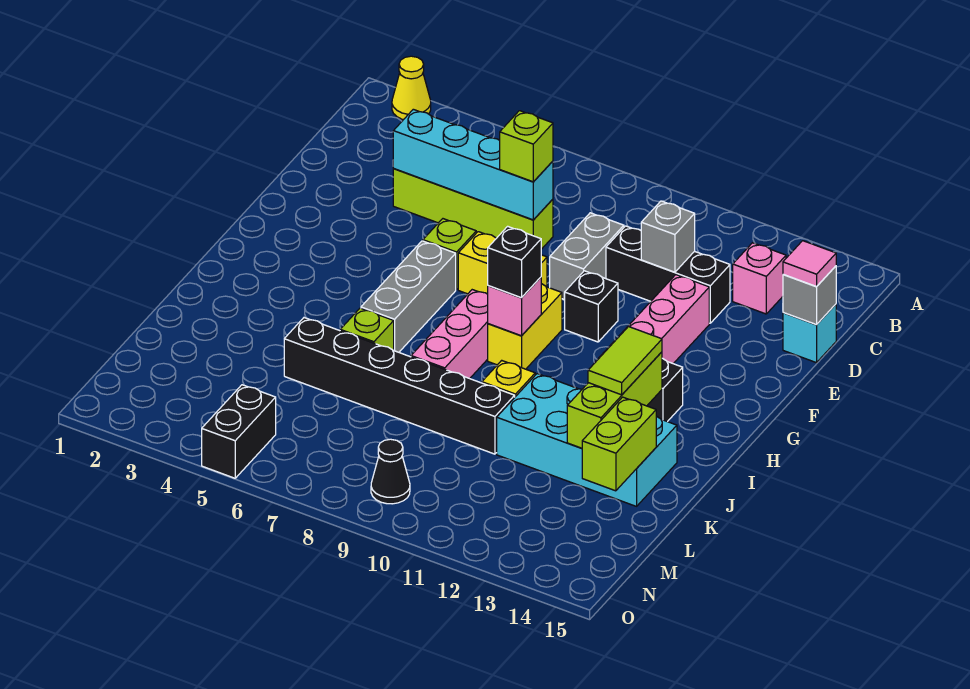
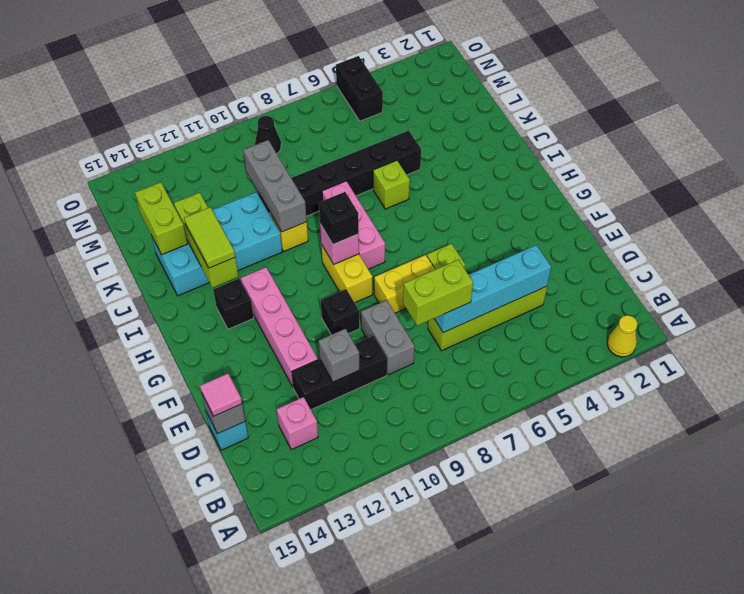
lime 1x1 brick [500,111,553,182] -> lime 1x2 brick [403,260,473,326]
grey 1x3 brick [361,241,456,352] -> grey 1x3 brick moved to [243,140,307,232]

